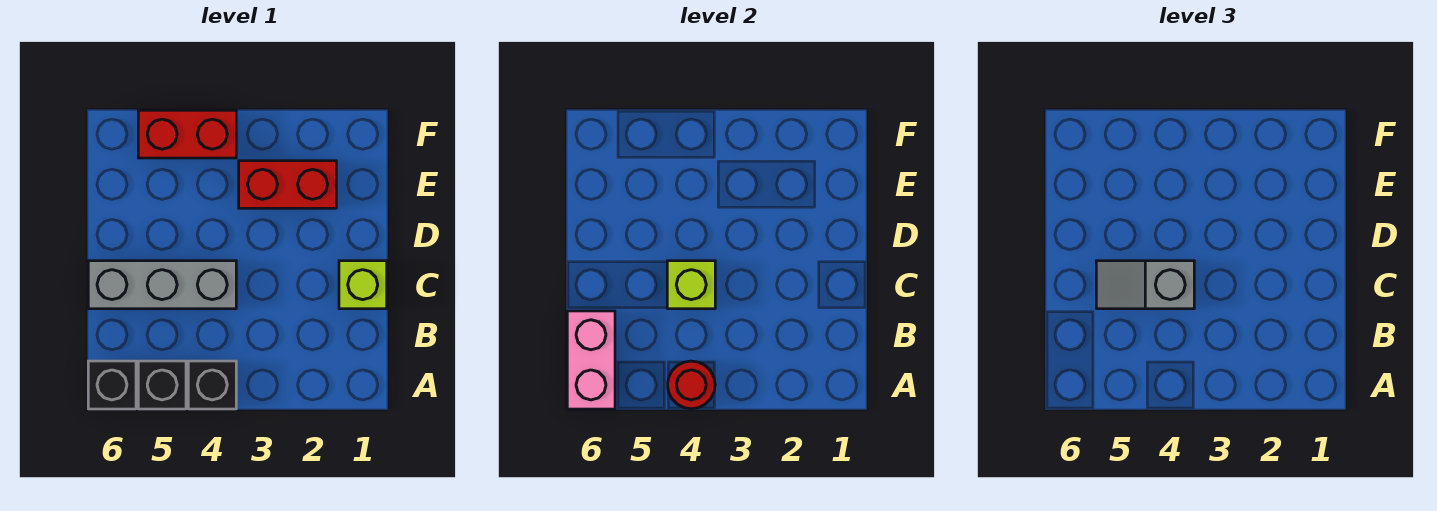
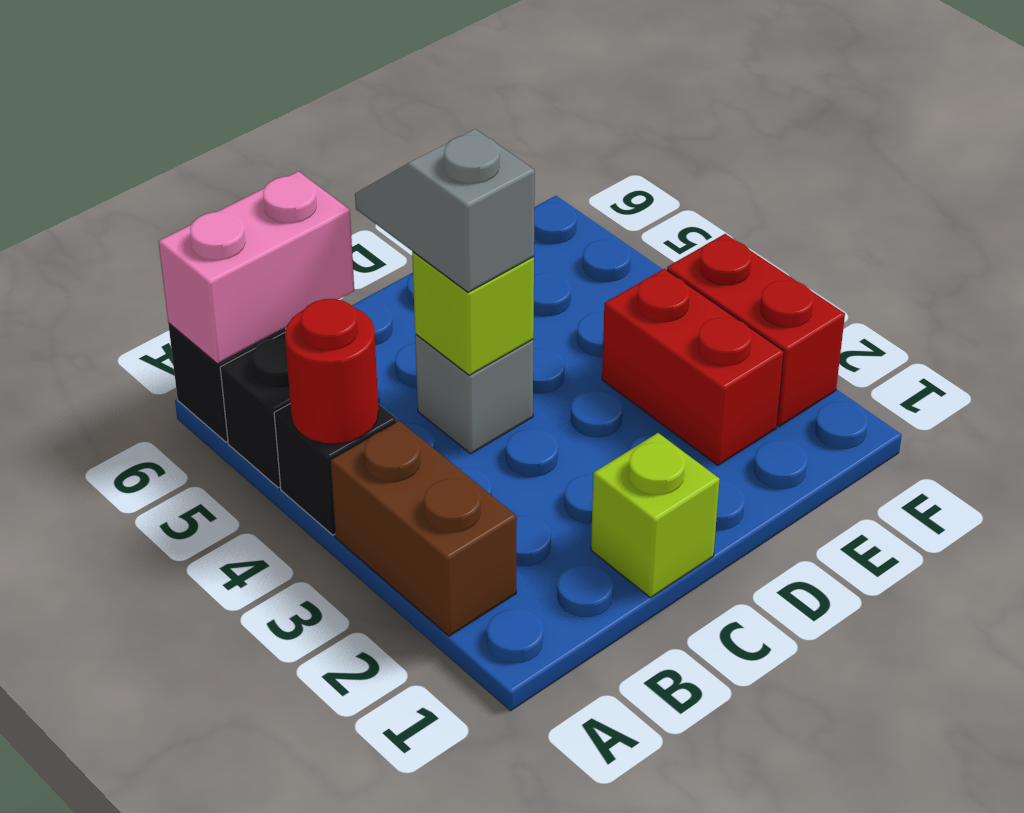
none -> brown 1x2 brick [330,421,517,636]
grey 1x3 brick [88,261,236,309] -> grey 1x1 brick [415,334,533,454]
red 1x2 brick [138,110,236,158] -> red 1x2 brick moved to [667,234,845,426]

